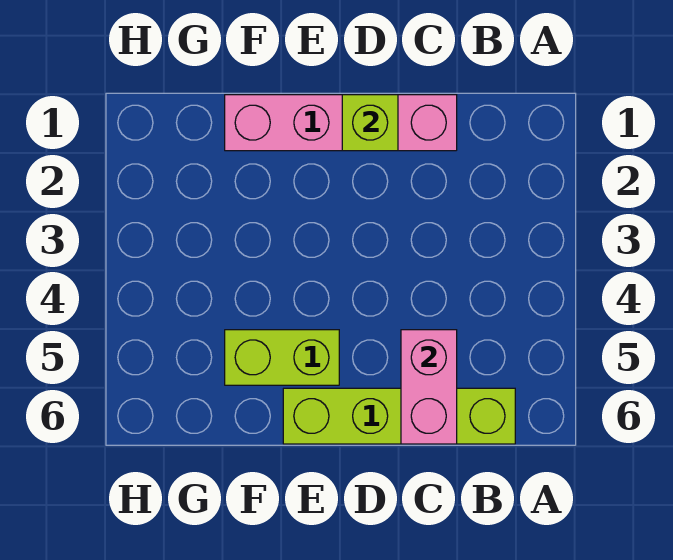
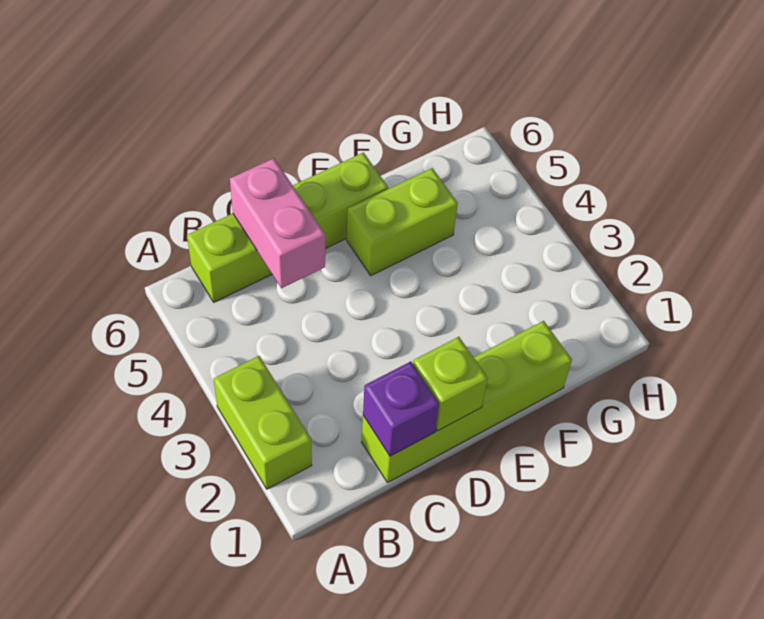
none -> lime 1x2 brick [214,356,312,489]
pink 1x4 brick [225,95,457,151] -> lime 1x4 brick [362,321,572,483]
none -> purple 1x1 brick [363,361,439,456]

